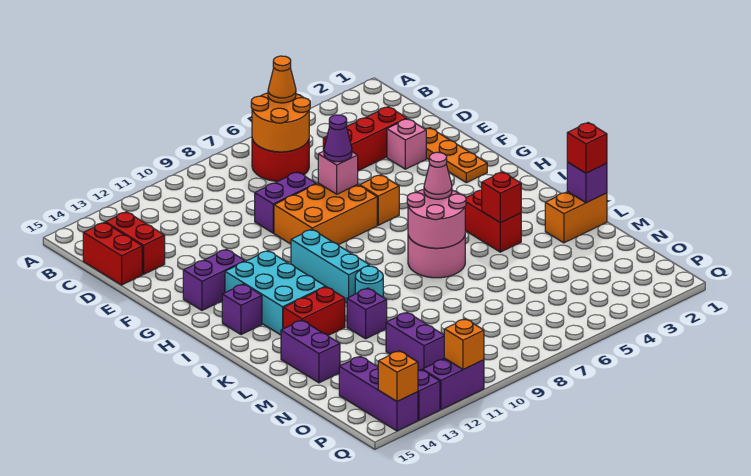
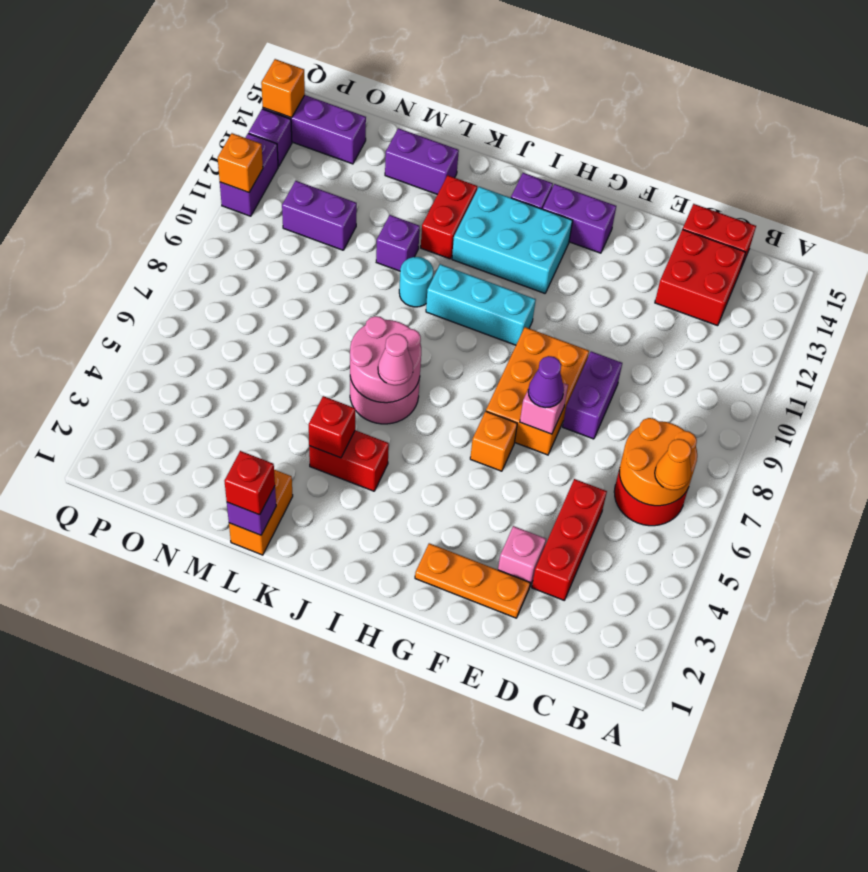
red 1x2 brick [105,212,165,274] -> red 2x2 brick [655,229,746,326]
purple 1x2 brick [183,249,245,310] -> purple 1x2 brick turned to [543,184,616,253]

